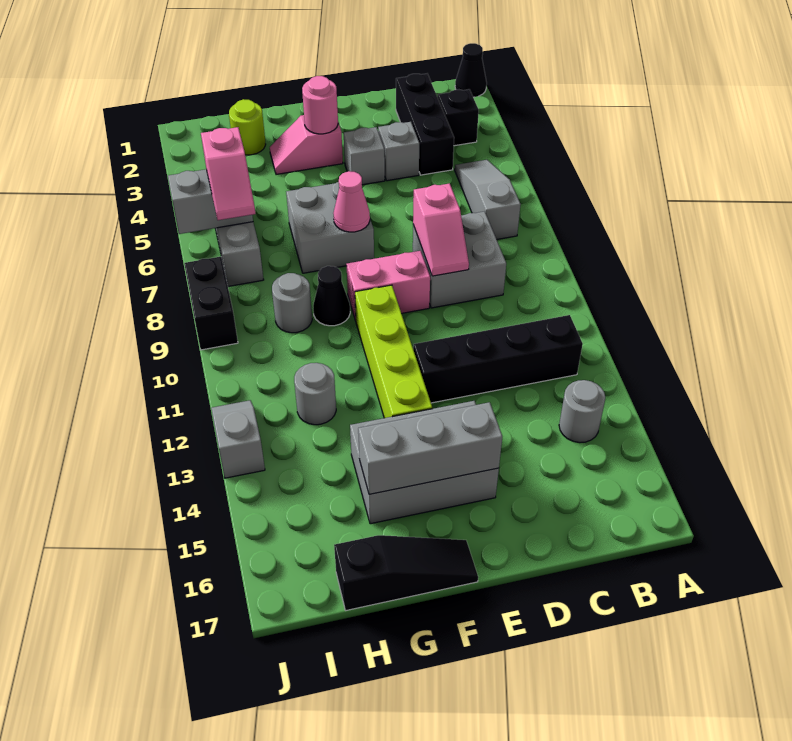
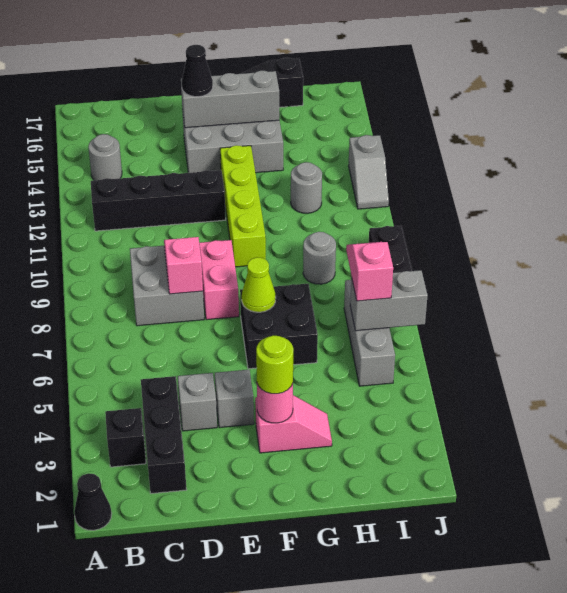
grey 1x3 slope [455,160,521,239] -> none
pink 1x2 brick [346,251,430,321] -> pink 1x2 brick turned to [199,240,239,320]
grey 2x2 brick [286,182,374,273] -> black 2x2 brick [240,284,318,369]
pink 1x1 cone [333,171,370,232] -> lime 1x1 cone [242,257,276,312]
black 1x1 cone [313,266,350,326] -> black 1x1 cone moved to [182,45,213,97]
lime 1x1 round brick [229,99,266,155] -> lime 1x1 round brick moved to [256,335,293,394]

